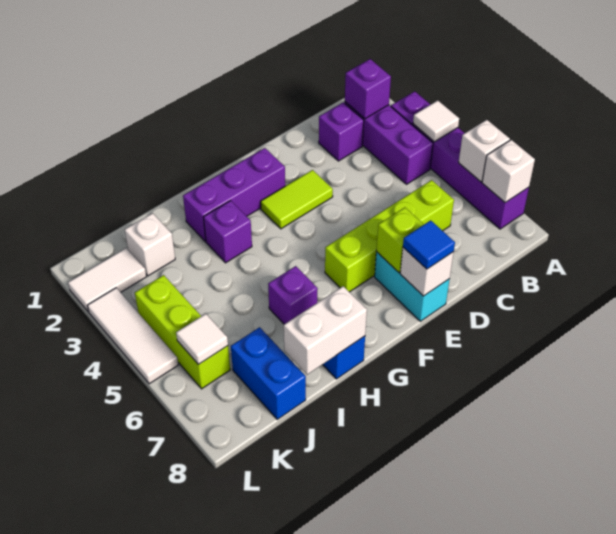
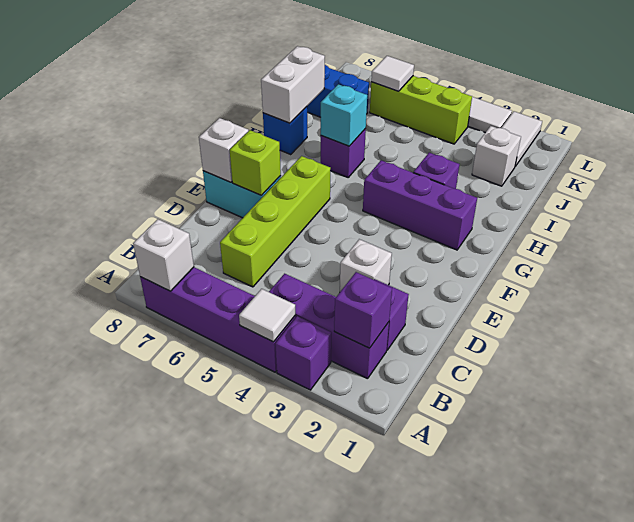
white 1x1 brick [459,120,510,182] -> white 1x1 brick moved to [340,239,392,292]
lime 1x2 tile [261,170,333,229] -> none
blue 1x1 tile [403,220,455,269] -> none
purple 1x3 brick [183,148,285,241] -> purple 1x3 brick turned to [363,160,477,250]
none -> cyan 1x1 brick [321,84,367,146]

